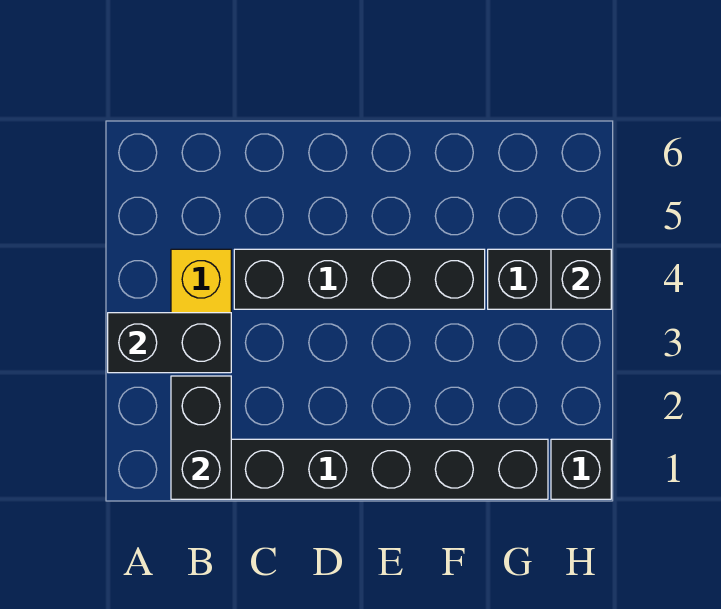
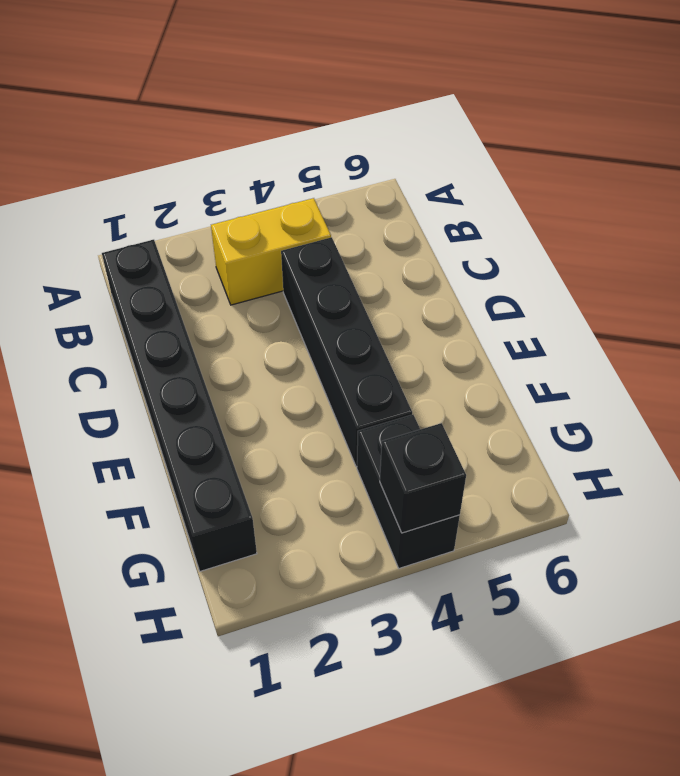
black 1x2 brick [108,313,231,373] -> none
black 1x2 brick [171,376,231,499] -> none
black 1x1 brick [551,439,611,499] -> none

